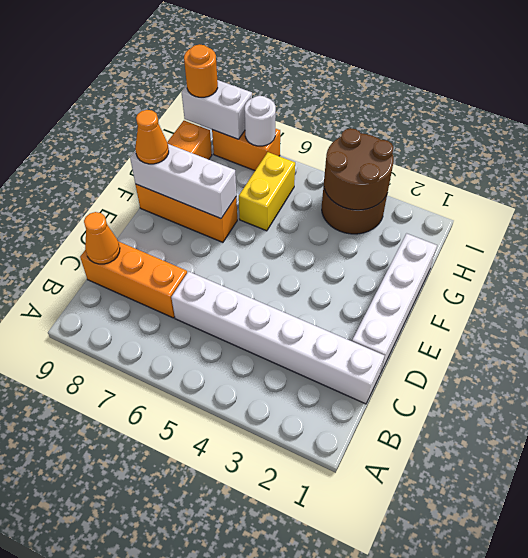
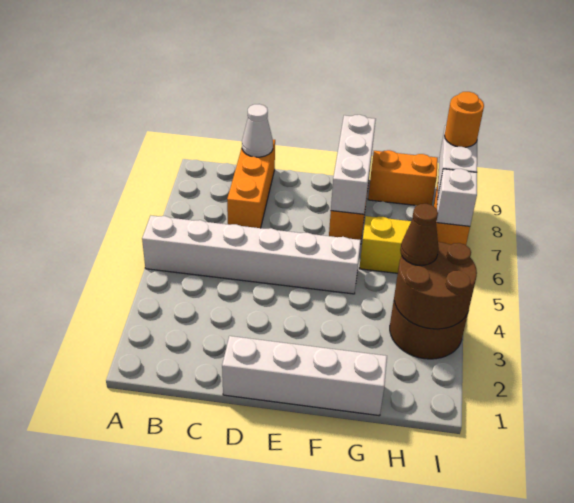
white 1x6 brick [171,272,384,404] -> white 1x6 brick turned to [142,216,361,294]
orange 1x1 cone [84,212,120,264] -> white 1x1 cone [242,104,273,157]
orange 1x1 cone [135,110,169,164] -> none
none -> brown 1x1 cone [400,204,439,265]
white 1x1 round brick [245,96,276,146] -> white 1x1 brick [436,169,477,226]

